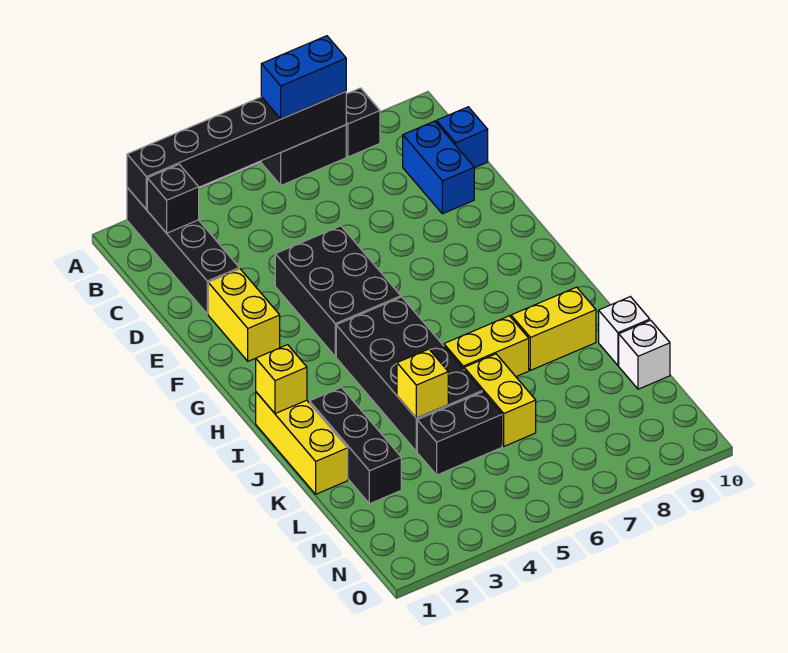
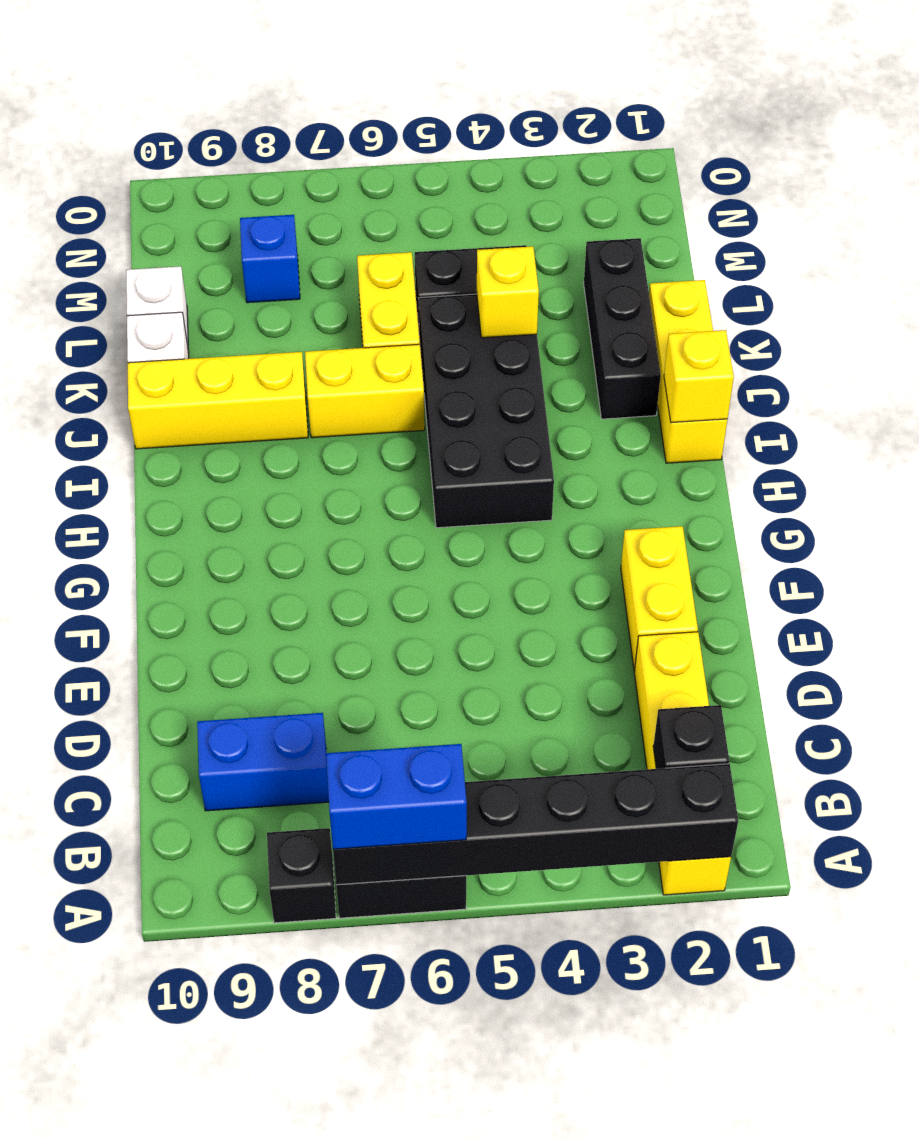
black 1x4 brick [127,188,239,314] -> yellow 1x4 brick [634,632,731,895]
blue 1x2 brick [403,121,474,214] -> blue 1x2 brick turned to [197,713,329,811]
blue 1x1 brick [436,107,488,168] -> blue 1x1 brick moved to [240,215,300,303]
black 2x3 brick [275,226,401,356] -> none
yellow 1x2 brick [511,287,596,370] -> yellow 1x3 brick [128,352,308,449]

